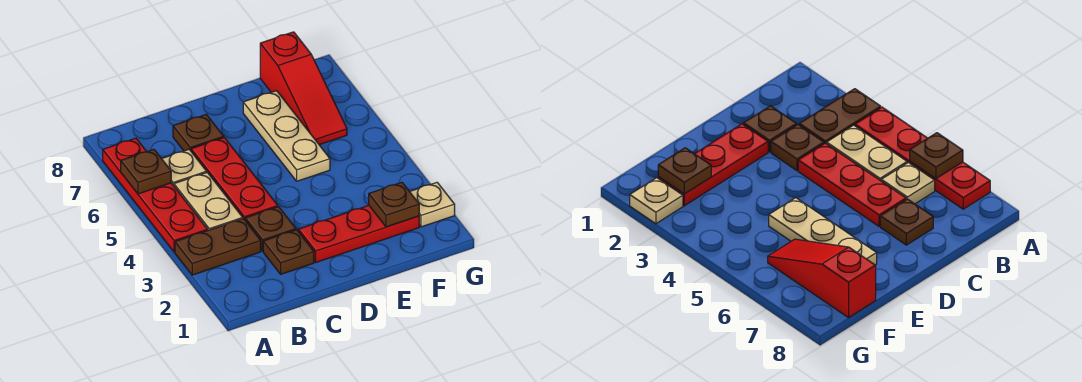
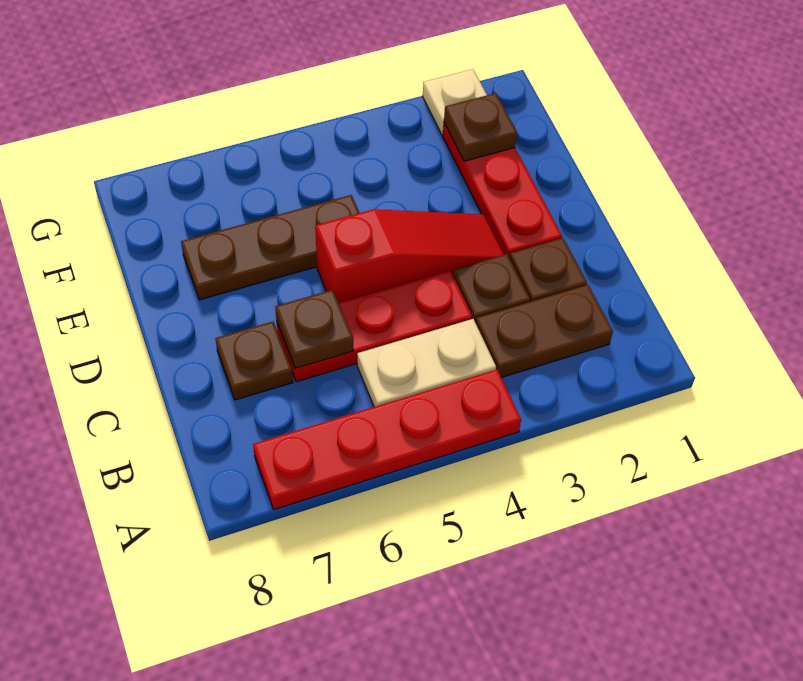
brown 1x2 plate [175,219,261,275] -> brown 1x2 plate turned to [476,285,613,377]
brown 1x1 plate [121,149,171,194] -> brown 1x1 plate moved to [275,290,353,368]
tan 1x1 plate [162,150,207,186] -> none
tan 1x3 plate [243,91,330,181] -> brown 1x3 plate [181,195,359,300]
red 1x3 slope [260,32,347,145] -> red 1x3 slope moved to [315,209,504,302]

